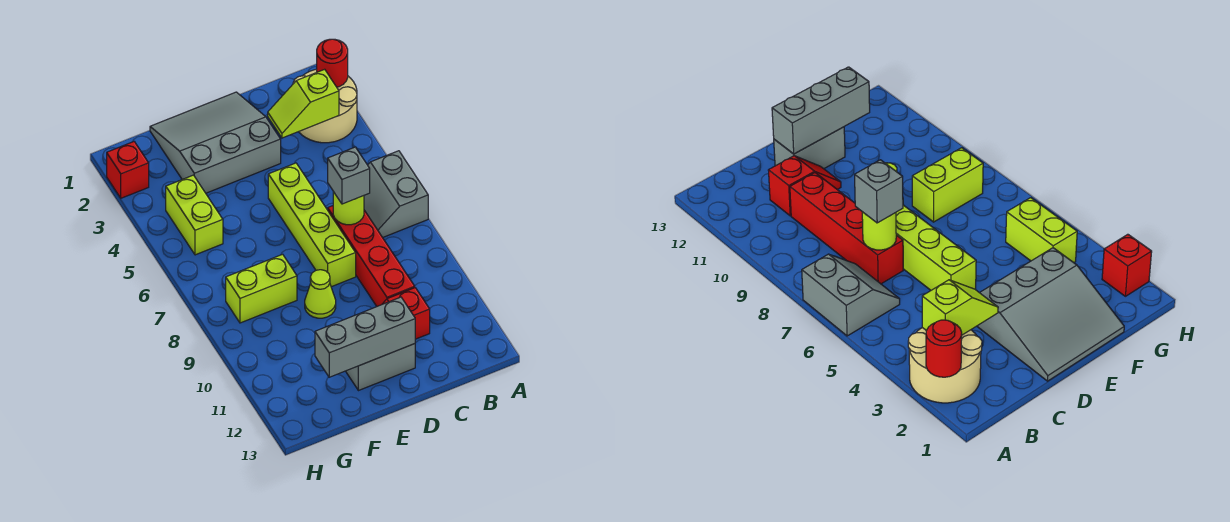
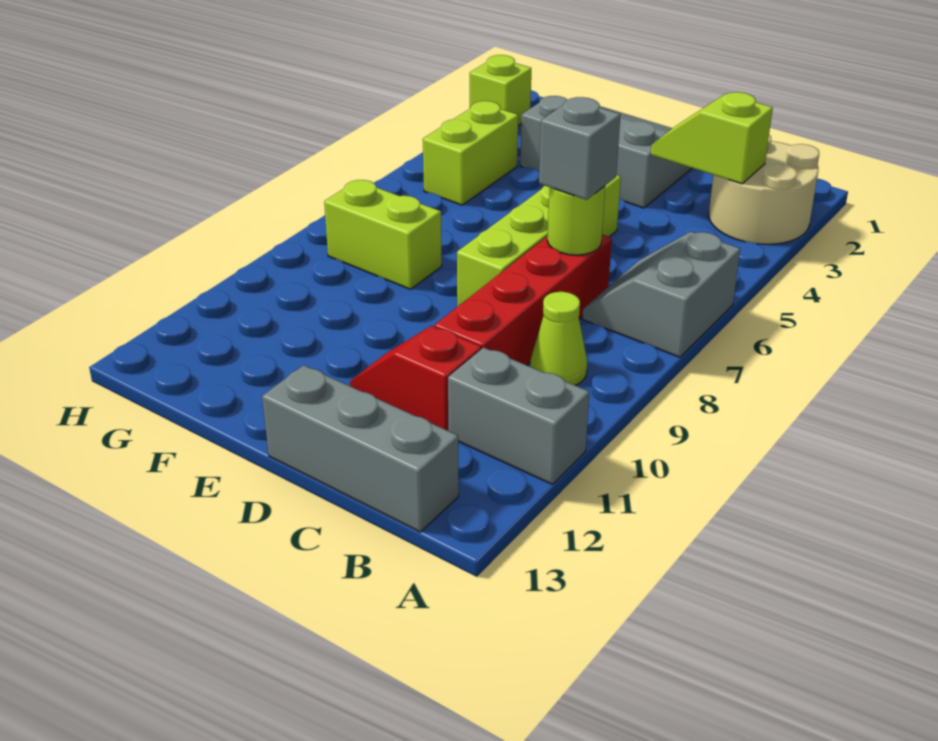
red 1x1 round brick [317,39,348,87] -> none
grey 1x2 brick [346,344,415,391] -> grey 1x2 brick moved to [448,347,589,484]
grey 1x3 brick [315,297,415,377] -> grey 1x3 brick moved to [262,365,459,532]
lime 1x1 cone [305,270,336,318] -> lime 1x1 cone moved to [530,292,587,385]
red 1x1 brick [107,142,149,198] -> lime 1x1 brick [470,55,531,126]

